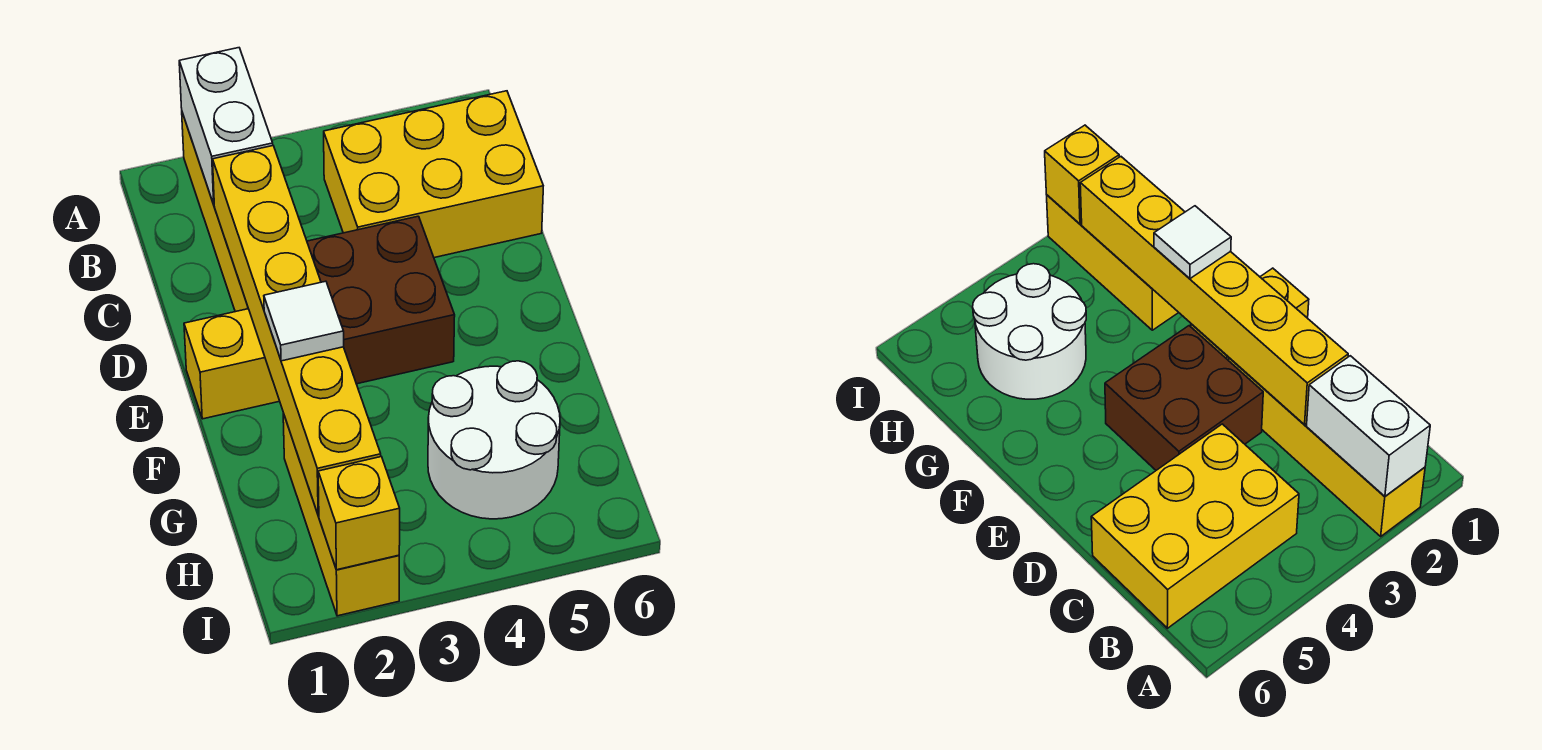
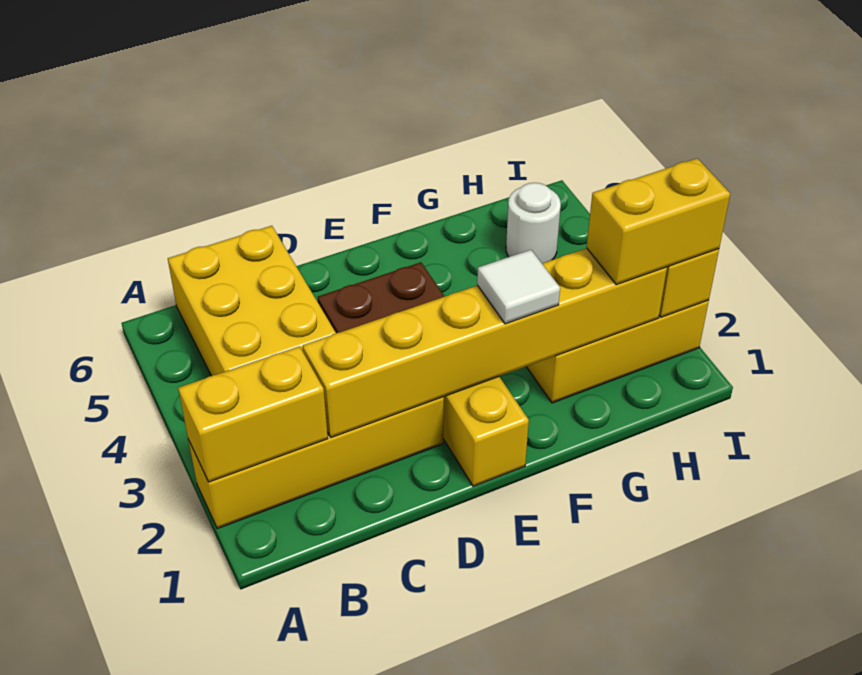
white 1x2 brick [179,48,273,205] -> yellow 1x2 brick [178,346,328,482]
white 2x2 round brick [428,361,560,519] -> white 1x1 round brick [506,183,561,263]
none -> yellow 1x2 brick [586,158,730,285]

